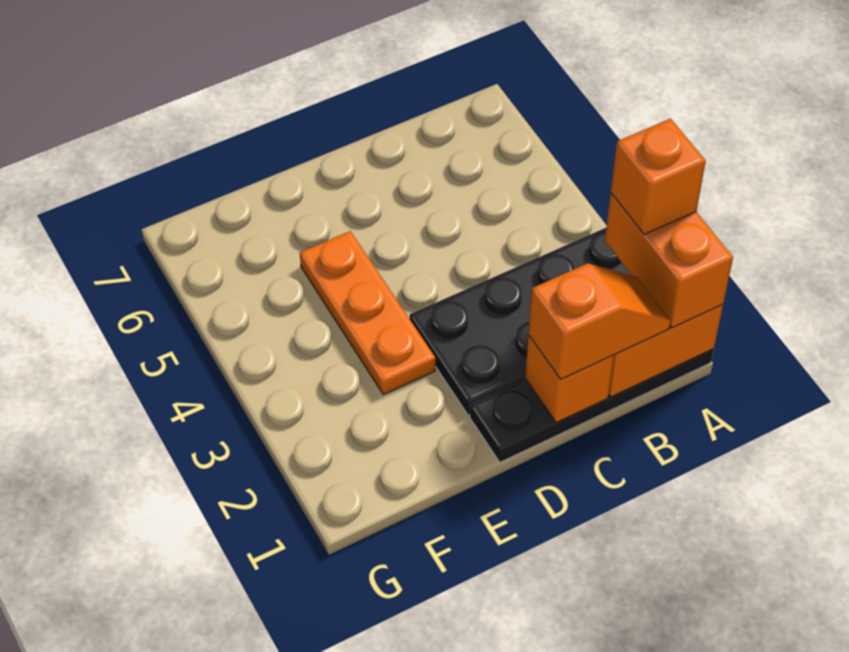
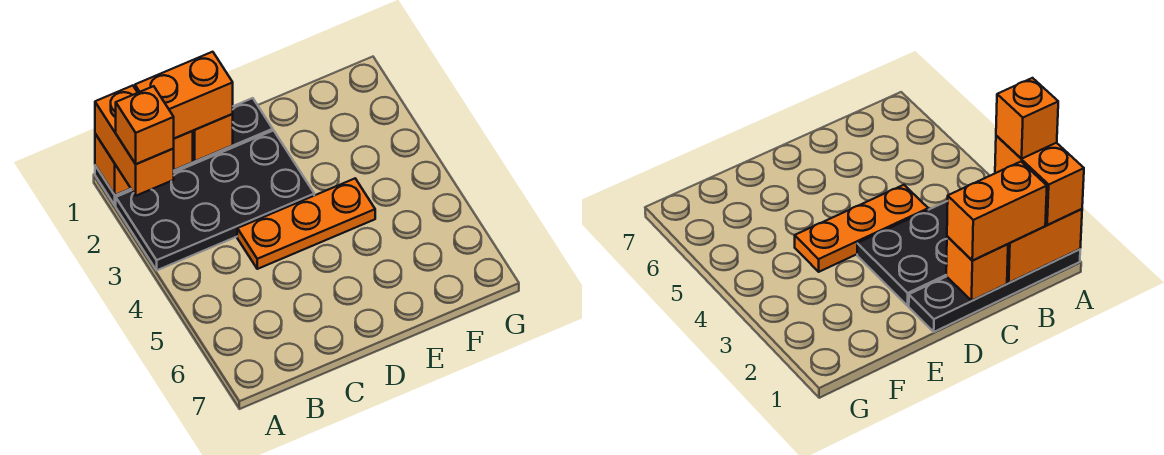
orange 1x2 slope [529,263,671,379] -> orange 1x2 brick [135,52,233,139]
orange 1x3 plate [300,231,435,395] -> orange 1x3 plate turned to [237,179,375,269]

